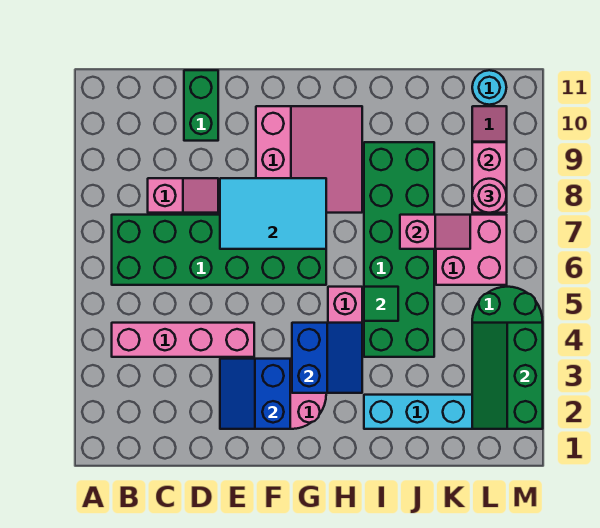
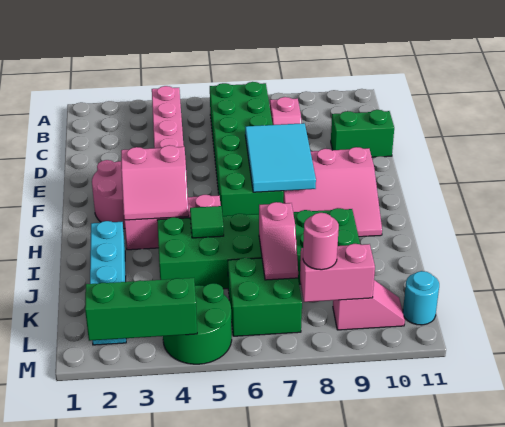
blue 2x2 slope [220,359,290,429] -> none
blue 2x2 slope [292,323,362,393] -> pink 2x2 slope [121,145,189,220]
pink 2x2 brick [436,215,507,285] -> green 2x2 brick [228,258,302,336]

